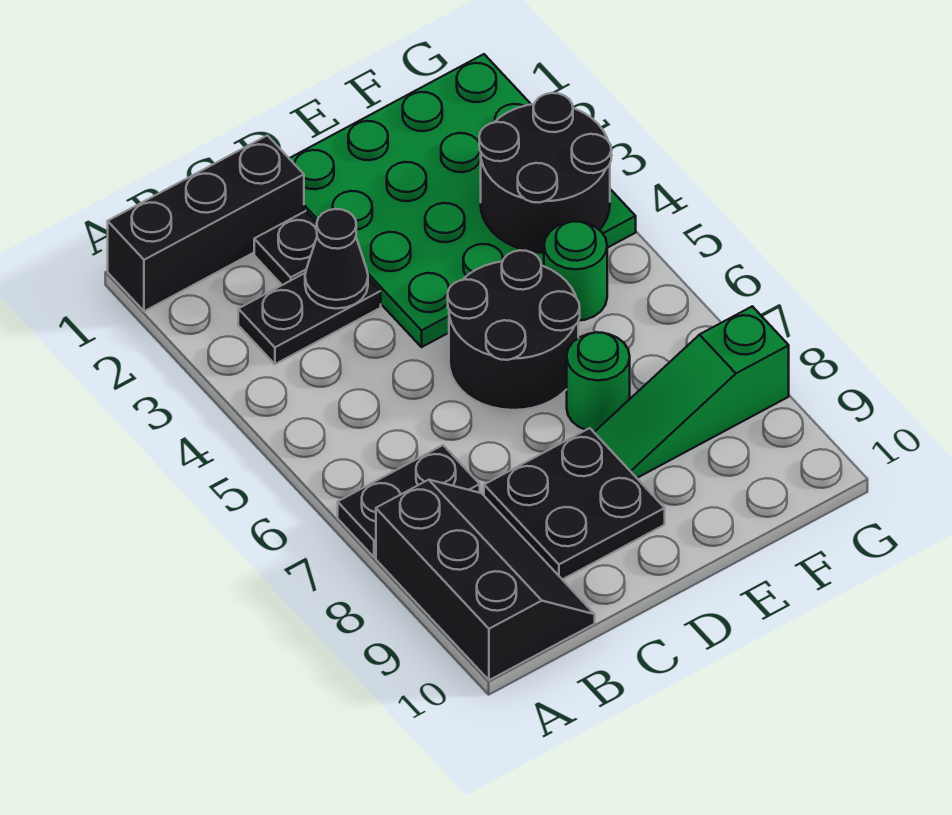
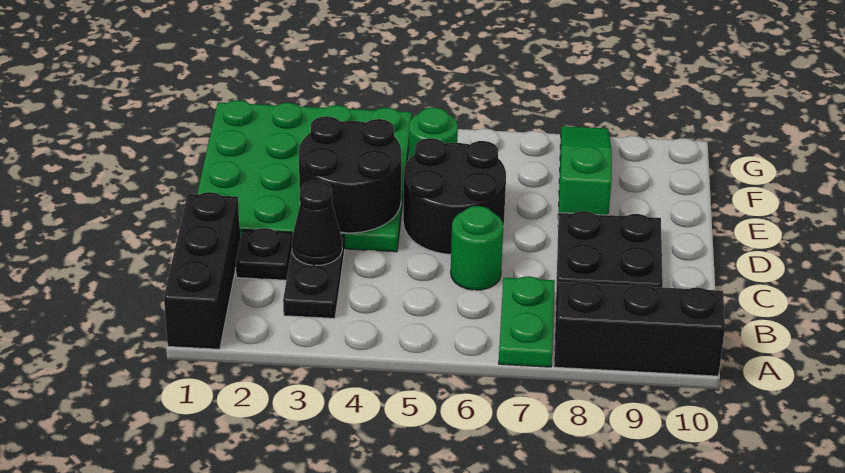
black 1x2 plate [338,445,480,557] -> green 1x2 plate [499,276,555,367]
green 1x1 round brick [567,332,630,432] -> green 1x1 round brick moved to [451,206,503,290]
green 1x3 slope [594,306,789,478] -> green 1x3 slope turned to [558,126,612,222]
black 2x2 round brick [479,93,611,253] -> black 2x2 round brick moved to [299,116,401,233]

